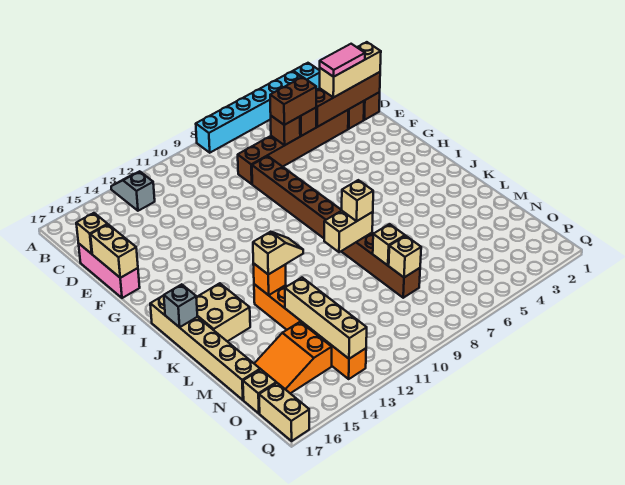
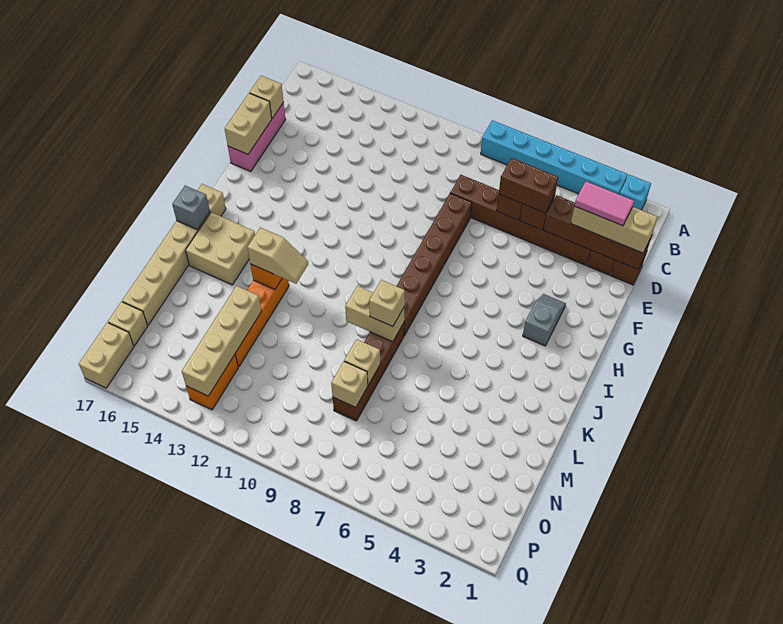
grey 1x2 slope [111,171,155,211] -> grey 1x2 slope moved to [523,294,566,346]
orange 2x3 slope [254,322,332,393] -> none

